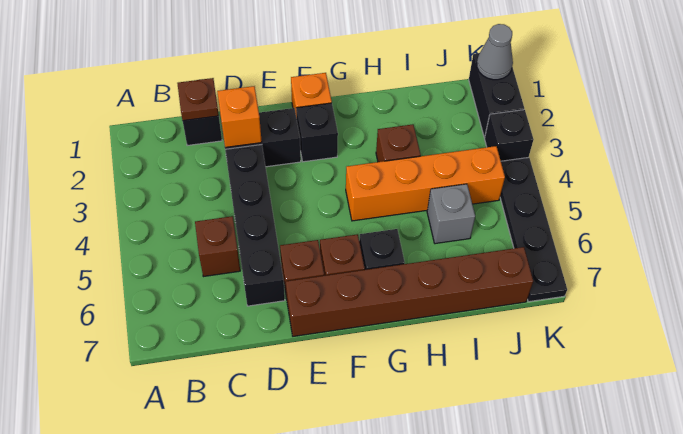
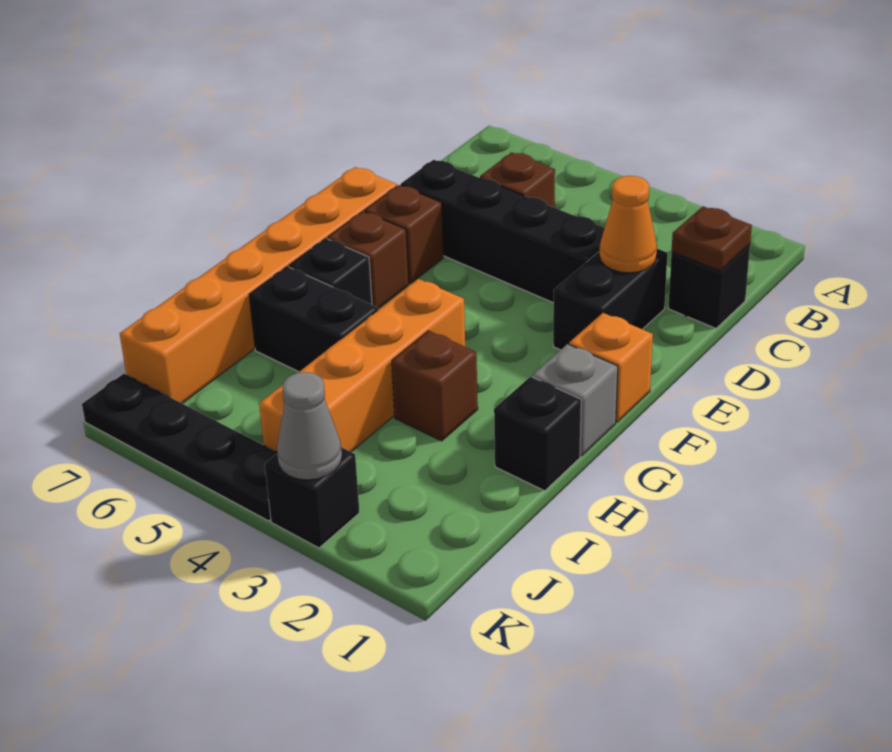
orange 1x1 brick [217,86,262,148] -> orange 1x1 cone [599,176,657,273]
brown 1x6 brick [286,247,533,336] -> orange 1x6 brick [120,167,397,403]
black 1x1 brick [296,103,338,162] -> black 1x1 brick moved to [494,377,581,491]
grey 1x1 brick [427,184,475,244] -> grey 1x1 brick moved to [532,344,618,456]
black 1x2 brick [469,53,524,137] -> black 1x2 brick moved to [249,267,378,372]
grey 1x1 cone [477,24,513,80] -> grey 1x1 cone moved to [277,372,342,480]

